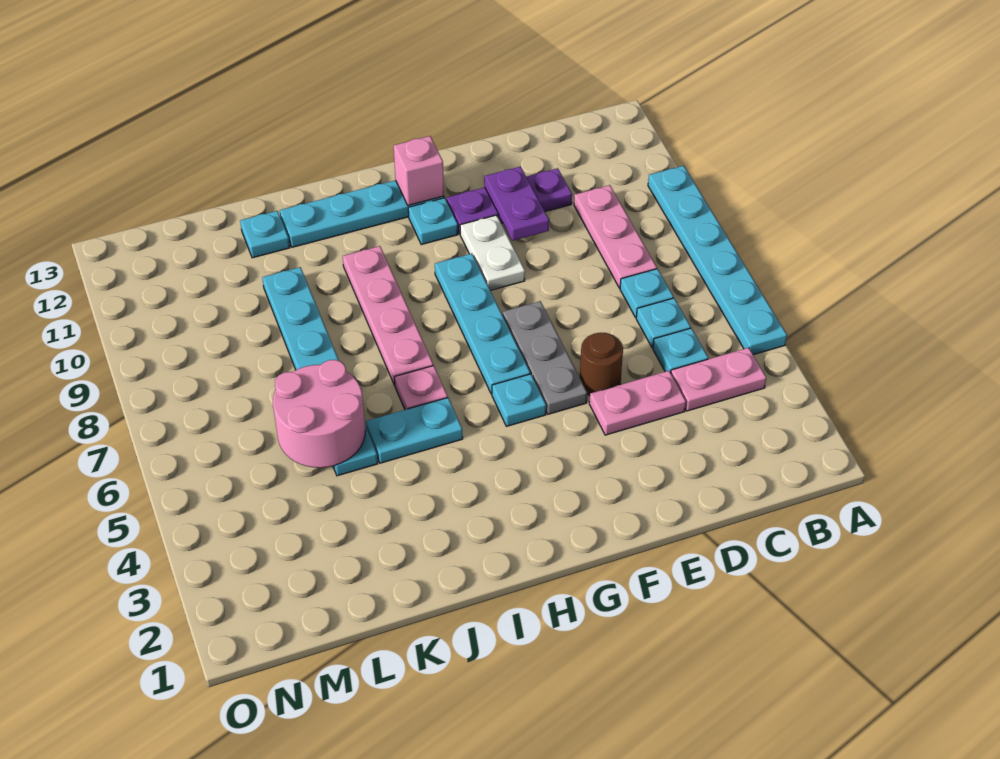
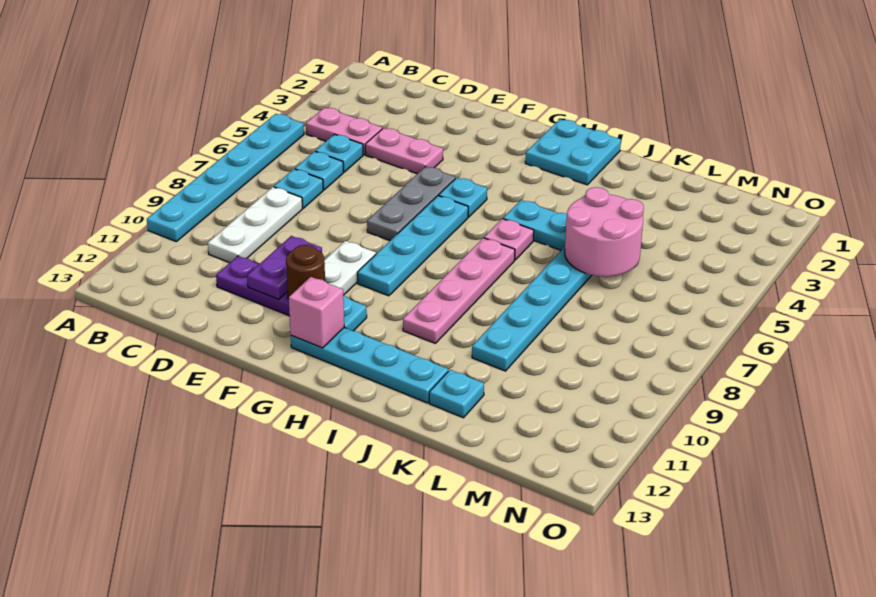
pink 1x3 plate [574,185,657,288] -> white 1x3 plate [208,187,302,263]
brown 1x1 round brick [580,333,623,395] -> brown 1x1 round brick moved to [286,245,325,299]
none -> cyan 2x2 plate [525,119,621,185]

